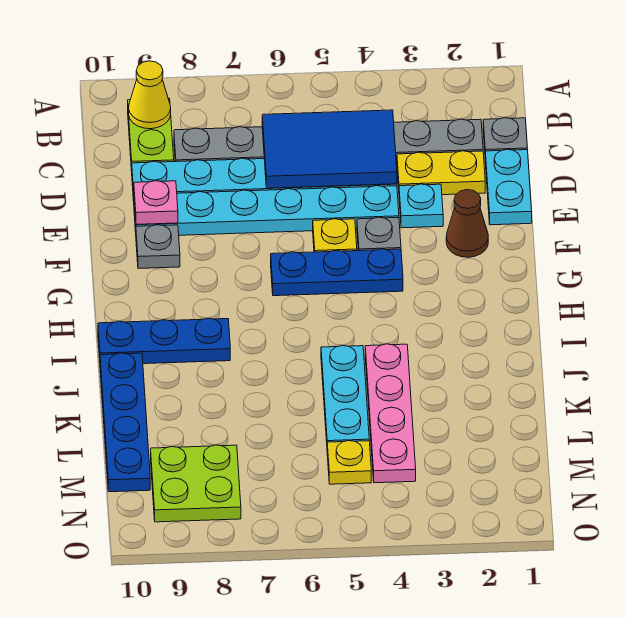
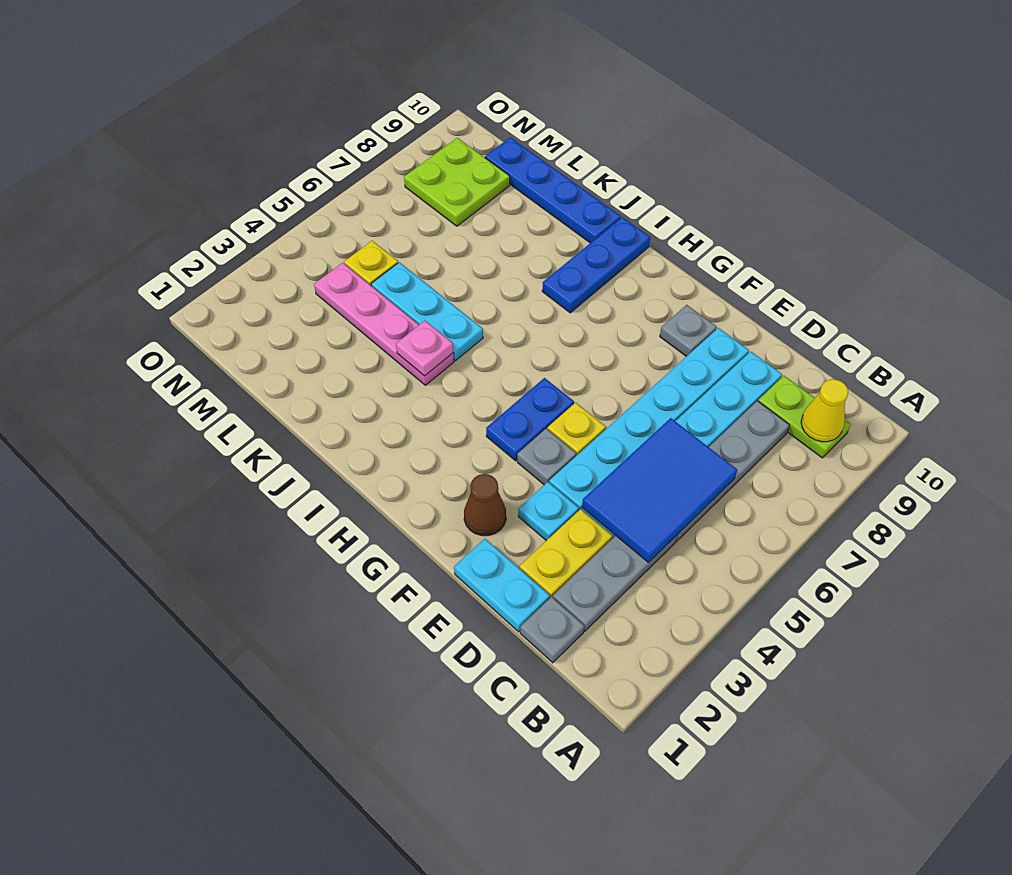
pink 1x1 plate [134,181,178,224] -> pink 1x1 plate moved to [396,321,453,376]
blue 1x3 plate [271,249,403,296] -> blue 1x2 plate [486,378,574,461]

